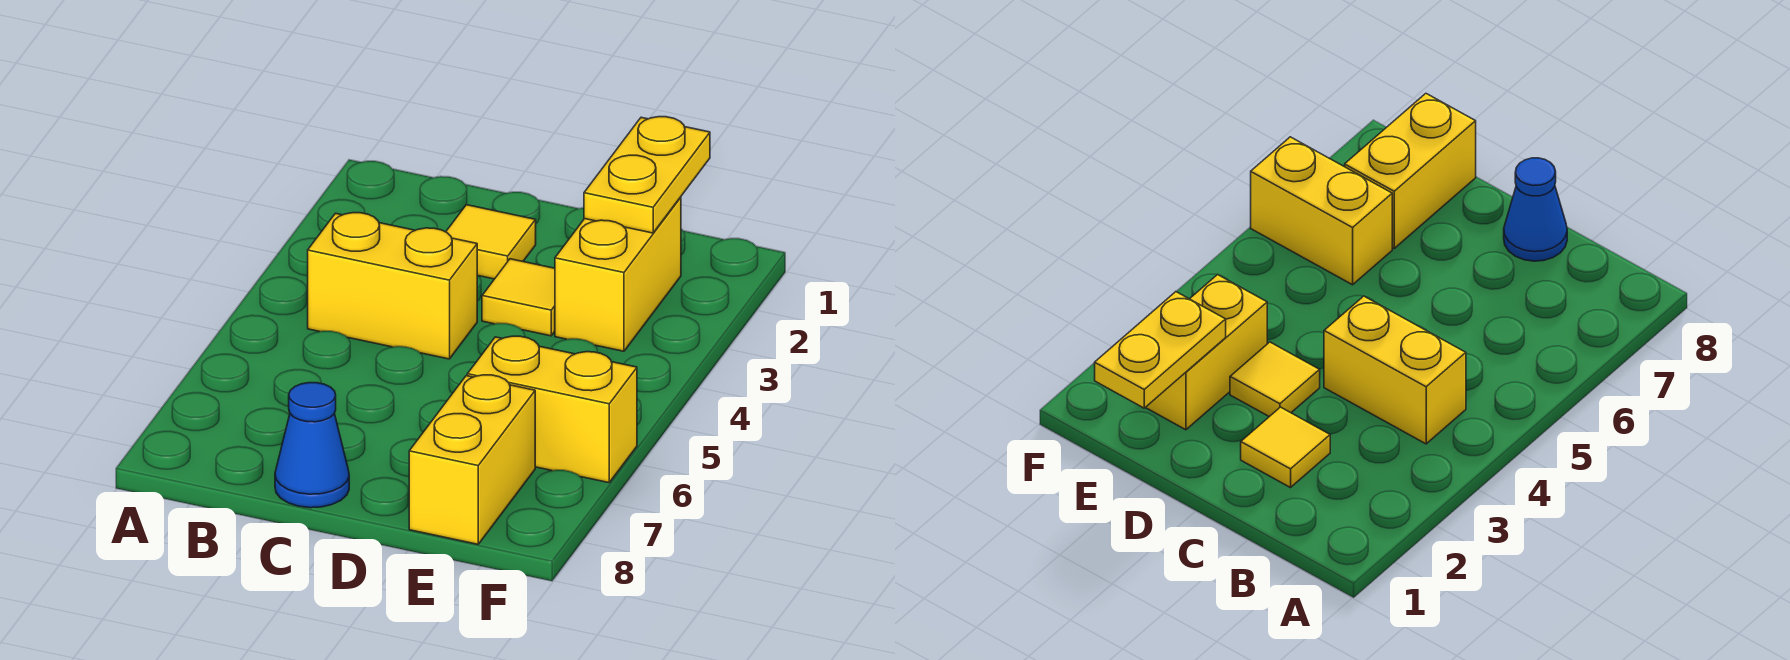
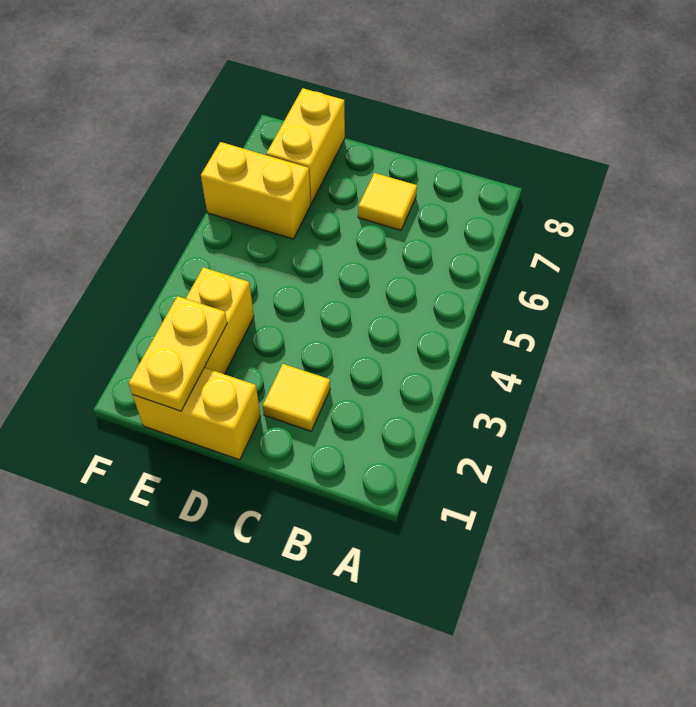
yellow 1x2 brick [308,213,477,359] -> yellow 1x2 brick moved to [133,368,261,460]
blue 1x1 cone [275,383,349,508] -> none
yellow 1x1 tile [482,259,555,336] -> yellow 1x1 tile moved to [358,173,417,230]

